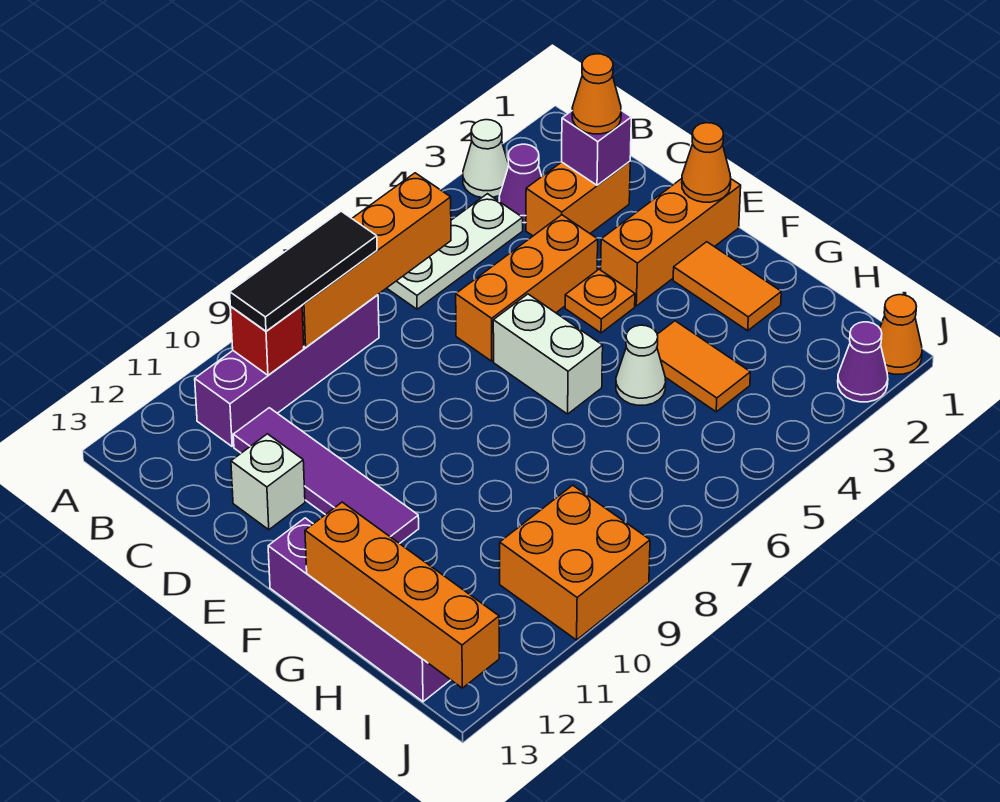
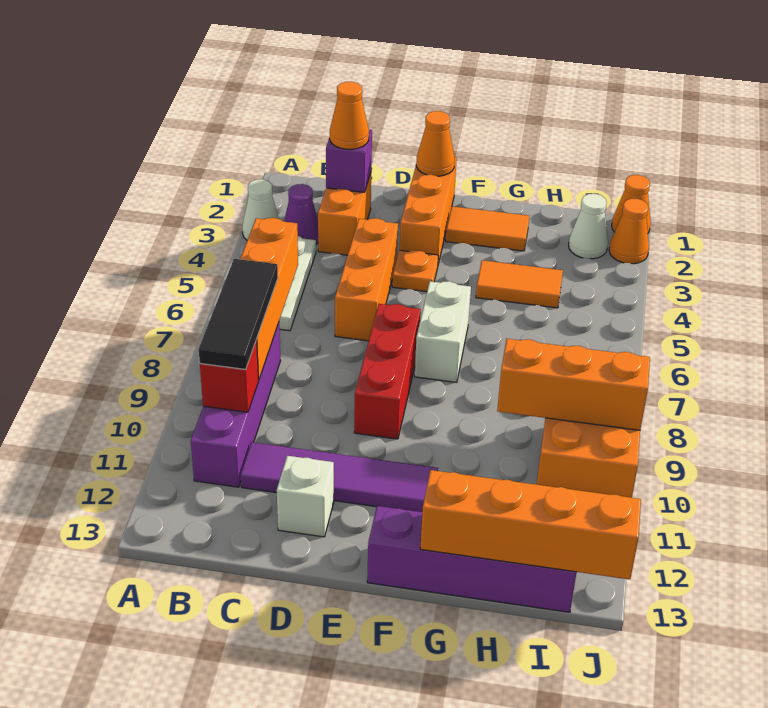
white 1x2 brick [493,294,603,414] -> white 1x2 brick turned to [415,281,471,382]
none -> red 1x3 brick [354,304,421,439]
white 1x1 cone [616,325,666,405] -> white 1x1 cone moved to [569,194,608,259]
none -> orange 1x3 brick [497,339,650,430]
purple 1x1 cone [838,322,888,402] -> orange 1x1 cone [609,199,649,264]

